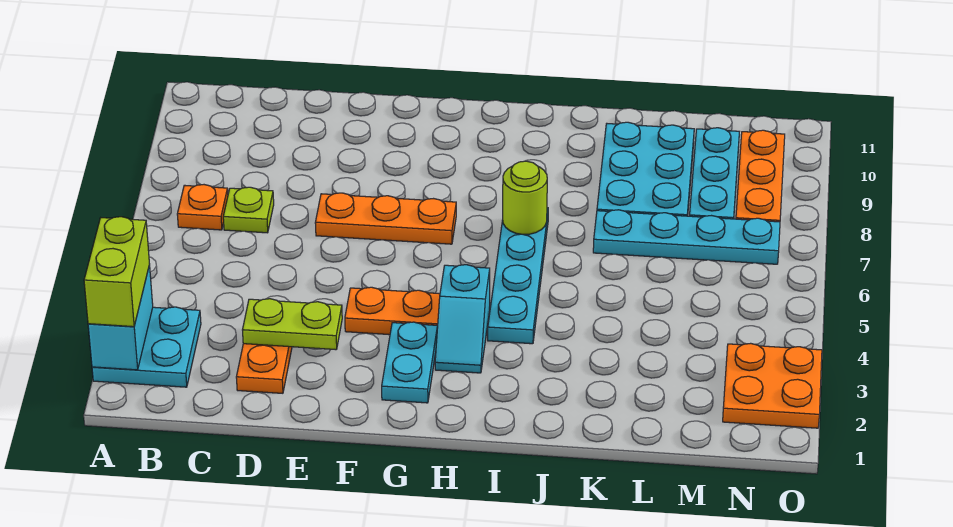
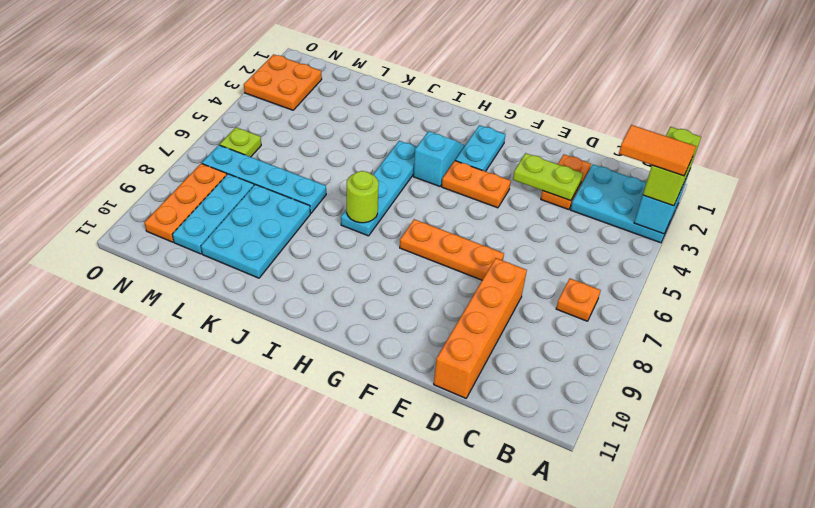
cyan 2x2 plate [92,307,201,387] -> cyan 2x3 plate [570,164,680,243]
none -> orange 1x2 tile [619,125,696,176]
lime 1x1 plate [223,187,274,233] -> lime 1x1 plate moved to [220,127,261,157]
none -> orange 1x4 brick [434,258,527,398]

